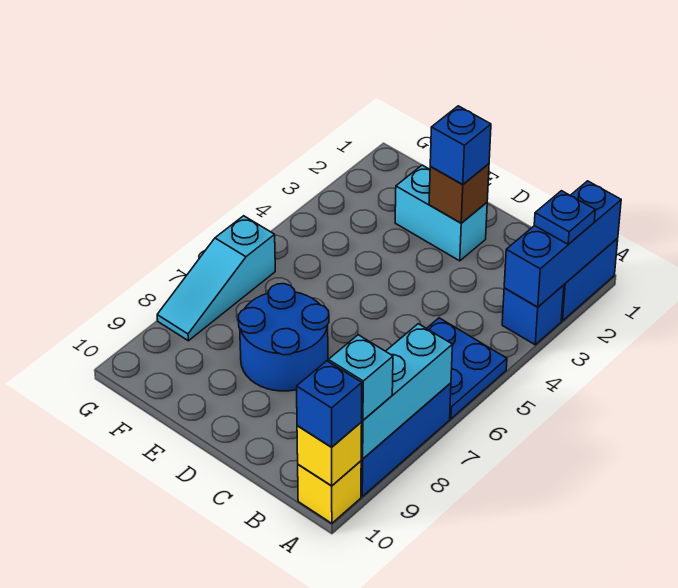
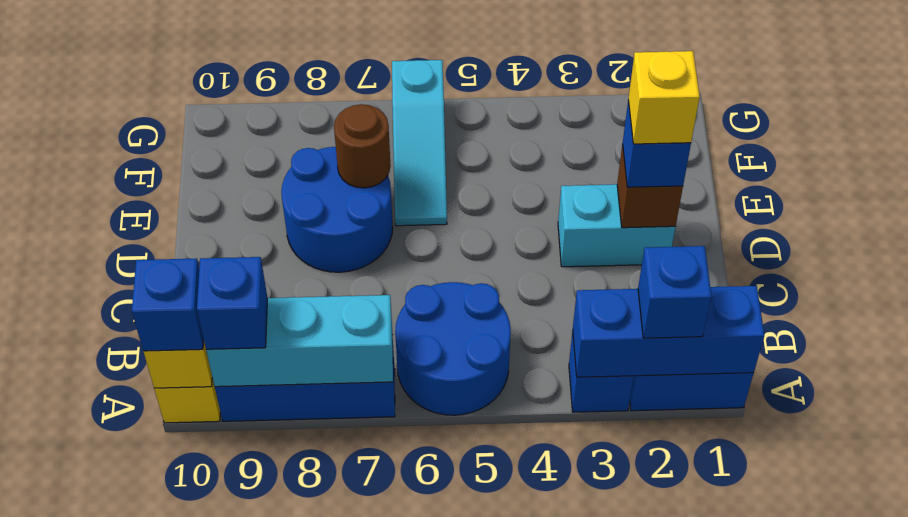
blue 1x1 plate [534,191,595,244] -> blue 1x1 brick [638,246,712,338]
blue 2x2 plate [427,318,507,419] -> blue 2x2 round brick [395,282,511,415]
cyan 1x1 brick [328,335,393,420] -> blue 1x1 brick [197,257,267,349]
cyan 1x2 brick [395,165,487,261] -> cyan 1x2 brick turned to [558,184,675,267]
none -> yellow 1x1 brick [628,51,700,144]
none -> brown 1x1 round brick [334,104,391,188]
cyan 1x3 slope [157,216,275,341] -> cyan 1x3 slope turned to [392,60,447,226]

